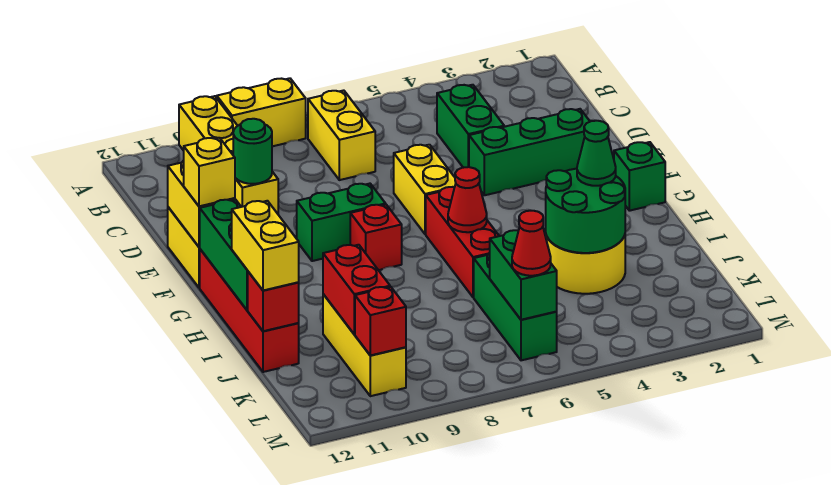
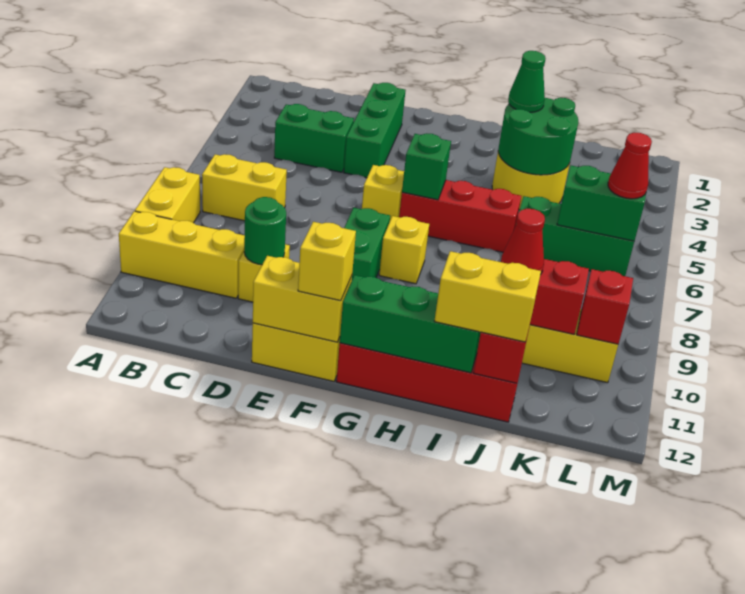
yellow 1x2 brick [394,145,456,234] -> yellow 1x1 brick [362,165,404,220]
green 1x1 brick [614,142,665,211] -> green 1x1 brick moved to [402,133,451,200]
red 1x1 brick [350,205,402,270] -> yellow 1x1 brick [379,216,429,284]
red 1x1 cone [448,167,487,232] -> red 1x1 cone moved to [501,209,545,275]

